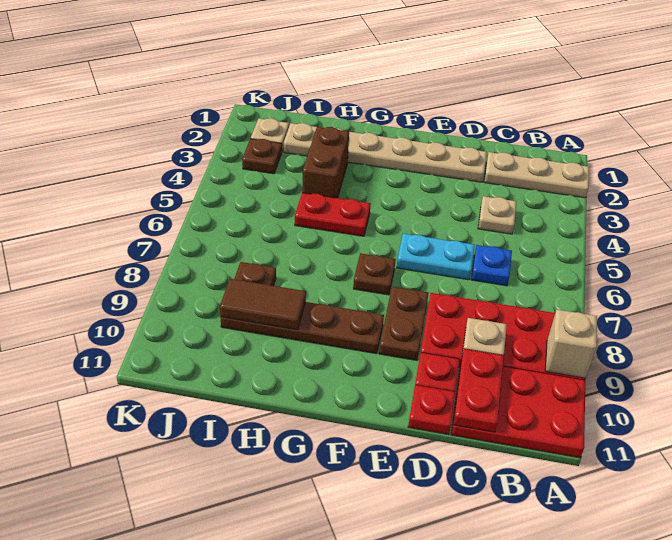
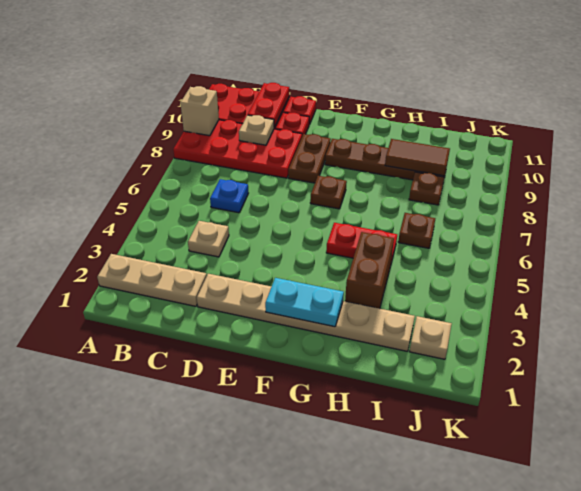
cyan 1x2 plate [397,234,475,280] -> cyan 1x2 plate moved to [265,278,344,327]
brown 1x1 plate [242,139,282,174] -> brown 1x1 plate moved to [398,213,435,248]

